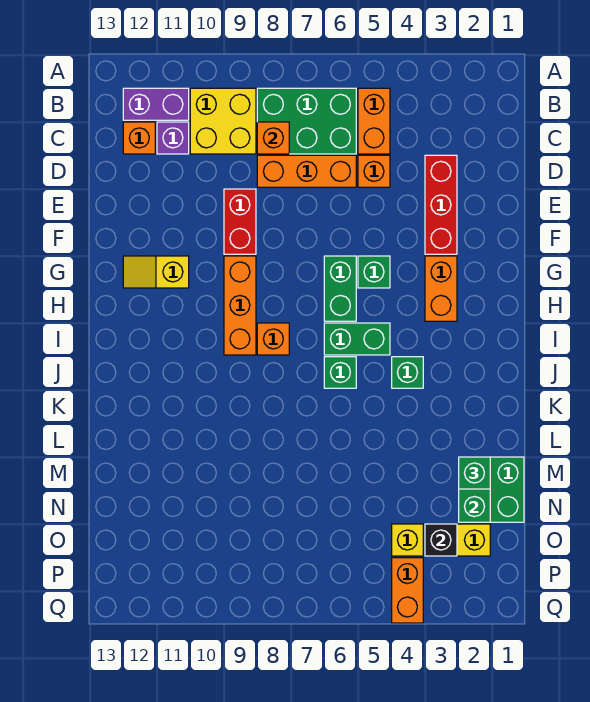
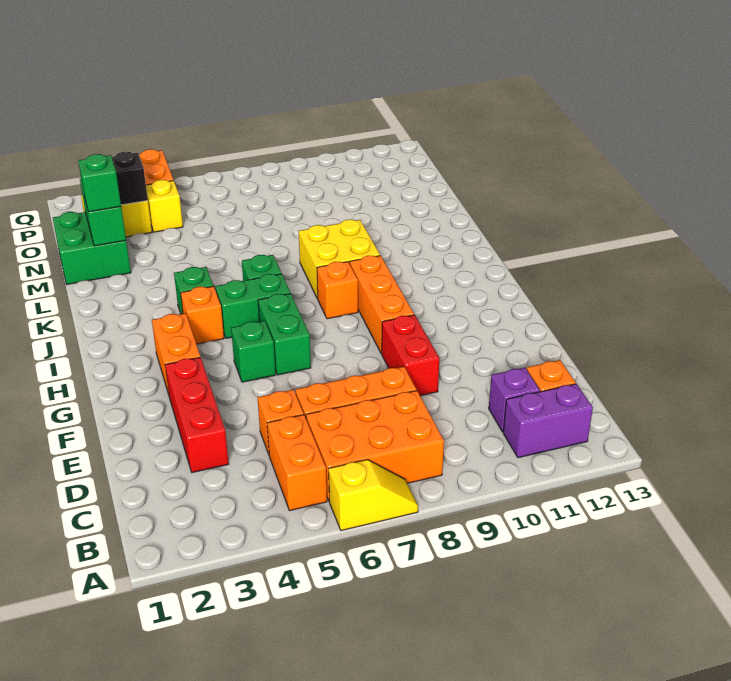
green 2x3 brick [257,88,356,154] -> orange 2x3 brick [306,391,444,501]
yellow 2x2 brick [190,88,256,154] -> yellow 2x2 brick moved to [299,219,380,299]
orange 1x1 brick [257,122,289,154] -> orange 1x1 brick moved to [181,286,224,344]
yellow 1x2 slope [123,256,189,288] -> yellow 1x2 slope moved to [329,460,418,531]

